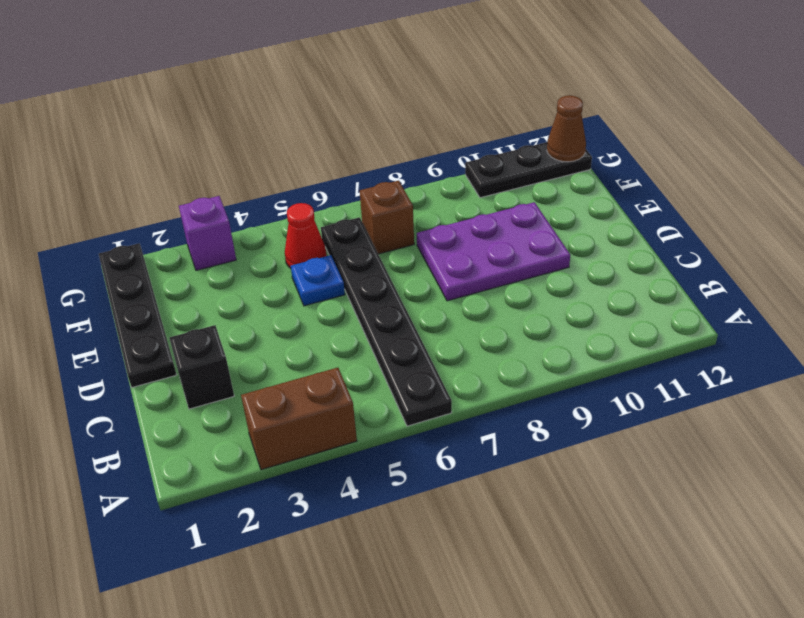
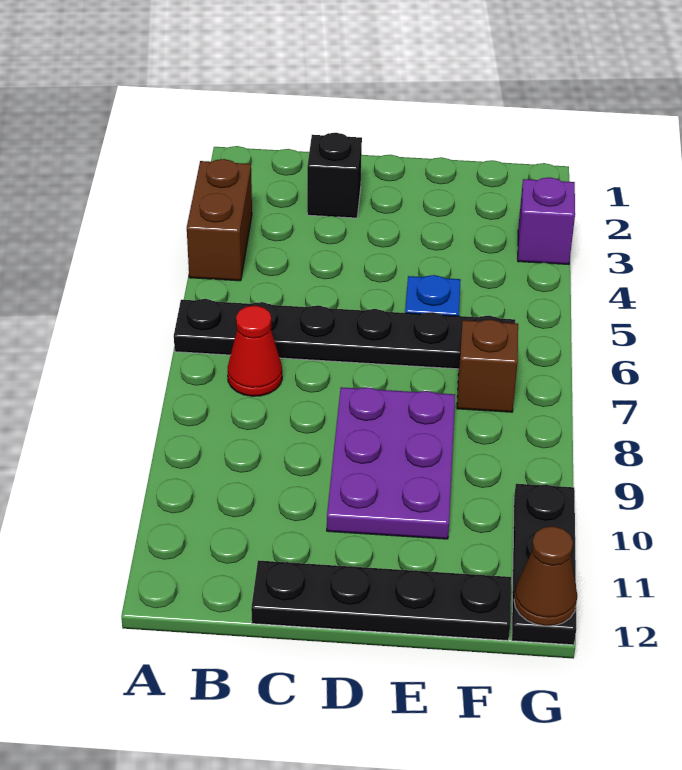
black 1x4 plate [99,243,177,387] -> black 1x4 plate moved to [251,560,511,641]
red 1x1 cone [285,203,327,268] -> red 1x1 cone moved to [228,306,282,396]

